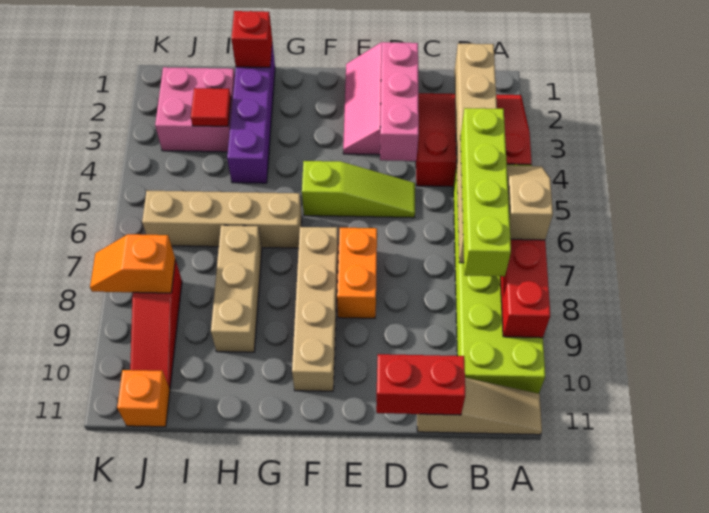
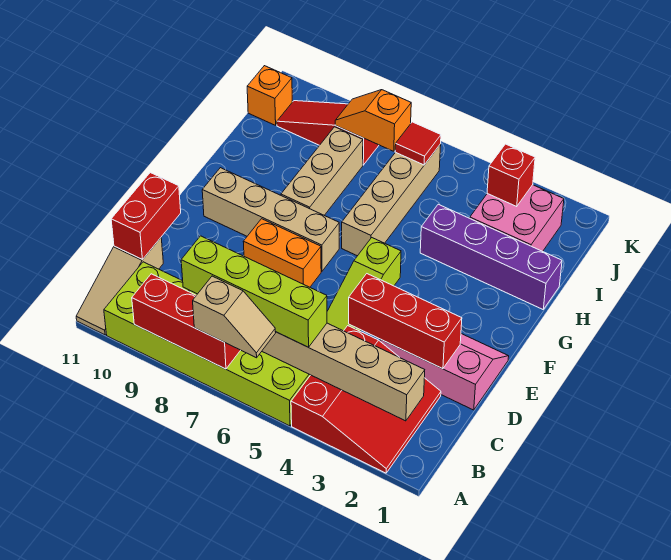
pink 1x3 brick [380,42,419,161] -> red 1x3 brick [349,274,462,369]
red 1x1 brick [231,11,272,67] -> red 1x1 brick moved to [487,144,535,206]
tan 1x3 brick [211,225,262,352] -> tan 1x3 brick turned to [281,127,363,215]
red 1x1 tile [191,88,231,126] -> red 1x1 tile moved to [395,122,441,165]
orange 1x2 slope [90,234,175,293] -> orange 1x2 slope turned to [335,90,411,151]

